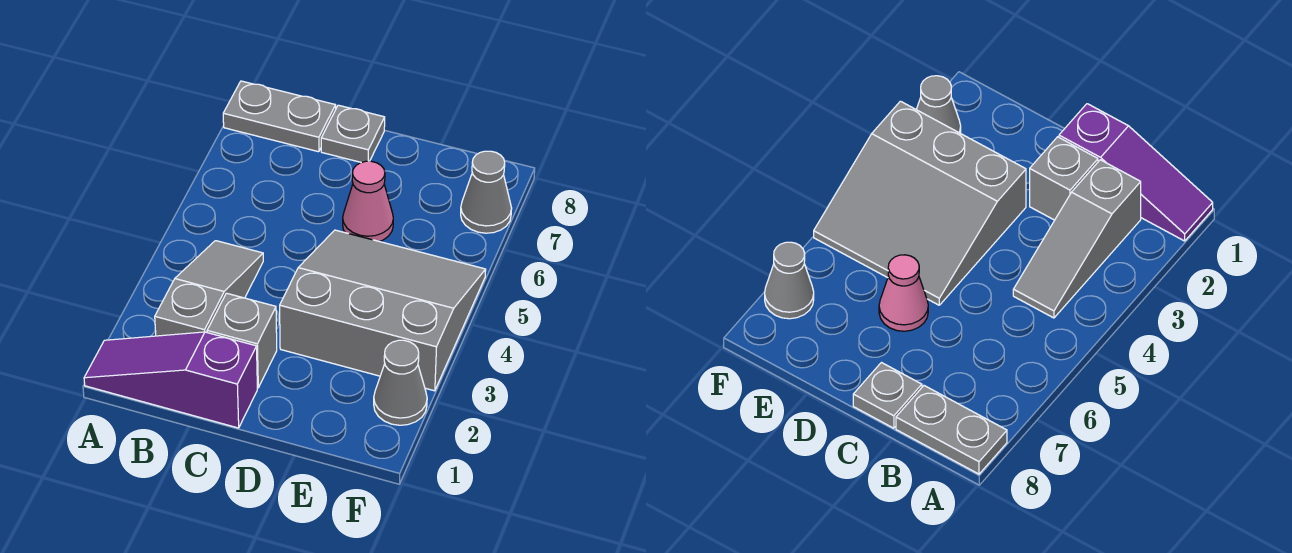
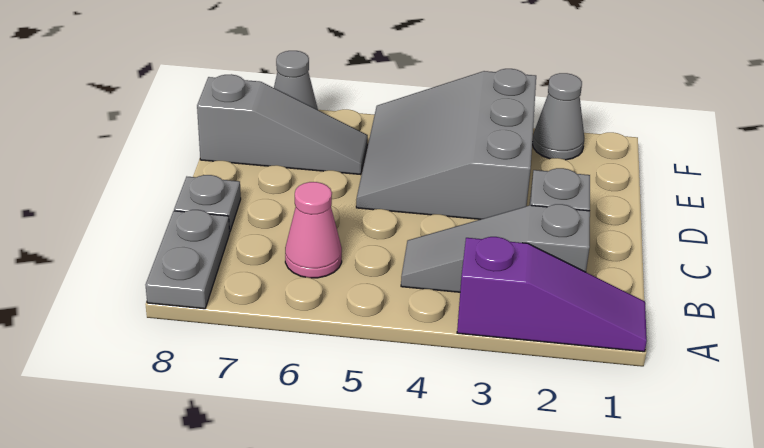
purple 1x3 slope [84,332,257,428] -> purple 1x3 slope turned to [457,237,647,352]
pink 1x1 cone [343,161,393,242] -> pink 1x1 cone moved to [285,182,342,278]
none -> grey 1x3 slope [197,74,368,175]

